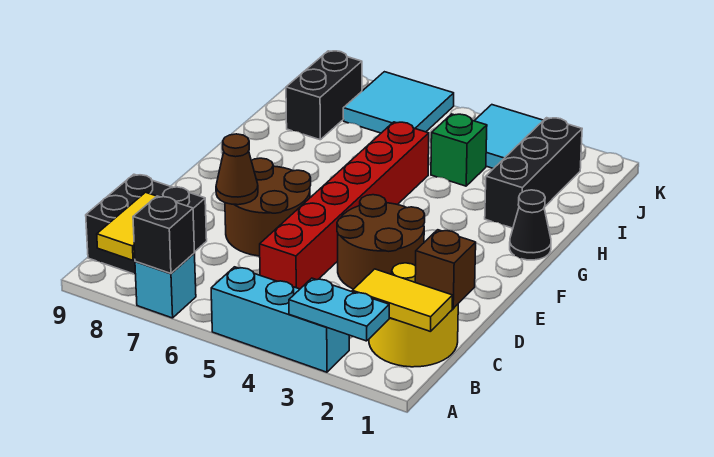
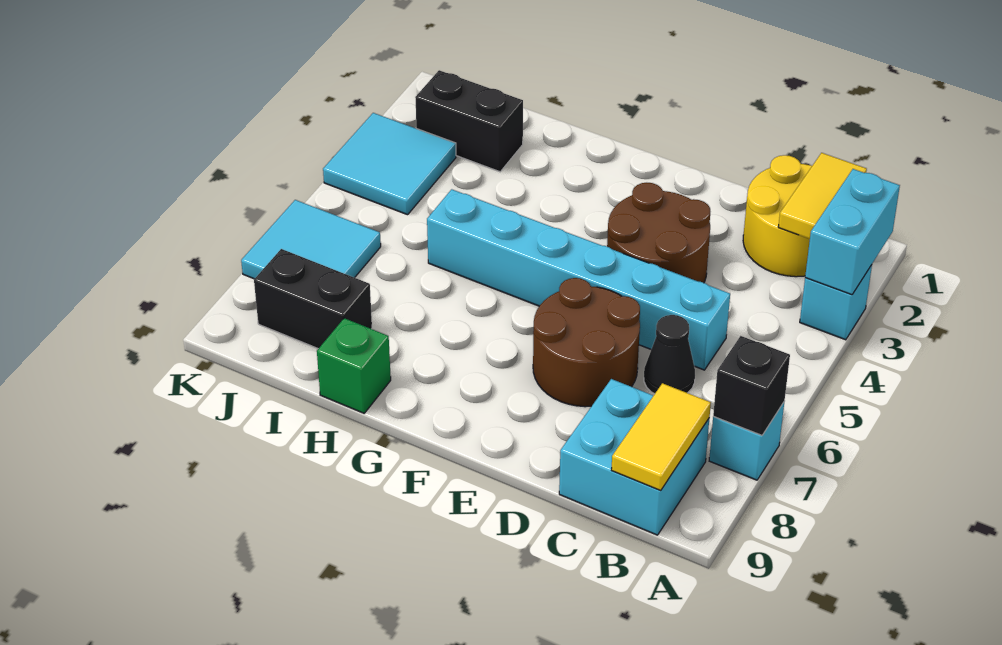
cyan 1x2 plate [289,278,389,341] -> cyan 1x2 brick [805,169,900,295]
cyan 1x3 brick [211,267,349,372] -> cyan 1x1 brick [800,265,872,340]
yellow 1x2 tile [97,192,156,260] -> yellow 1x2 tile turned to [611,383,711,490]
black 2x2 brick [86,174,207,274] -> cyan 2x2 brick [559,379,709,535]
brown 1x1 brick [415,230,476,308] -> none
red 1x6 brick [260,122,429,289] -> cyan 1x6 brick [427,189,730,370]
brown 1x1 cone [216,134,258,205] -> none
black 1x1 cone [510,190,551,260] -> black 1x1 cone moved to [644,315,695,394]
black 1x3 brick [485,118,582,228] -> black 1x2 brick [415,70,523,172]
green 1x1 brick [431,114,487,186] -> green 1x1 brick moved to [317,318,391,413]

